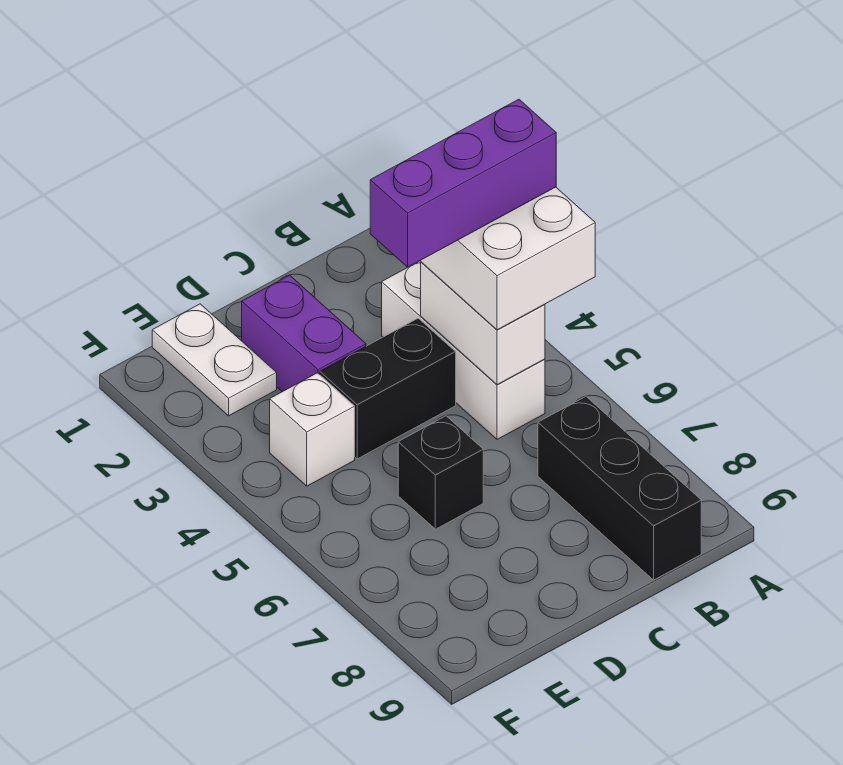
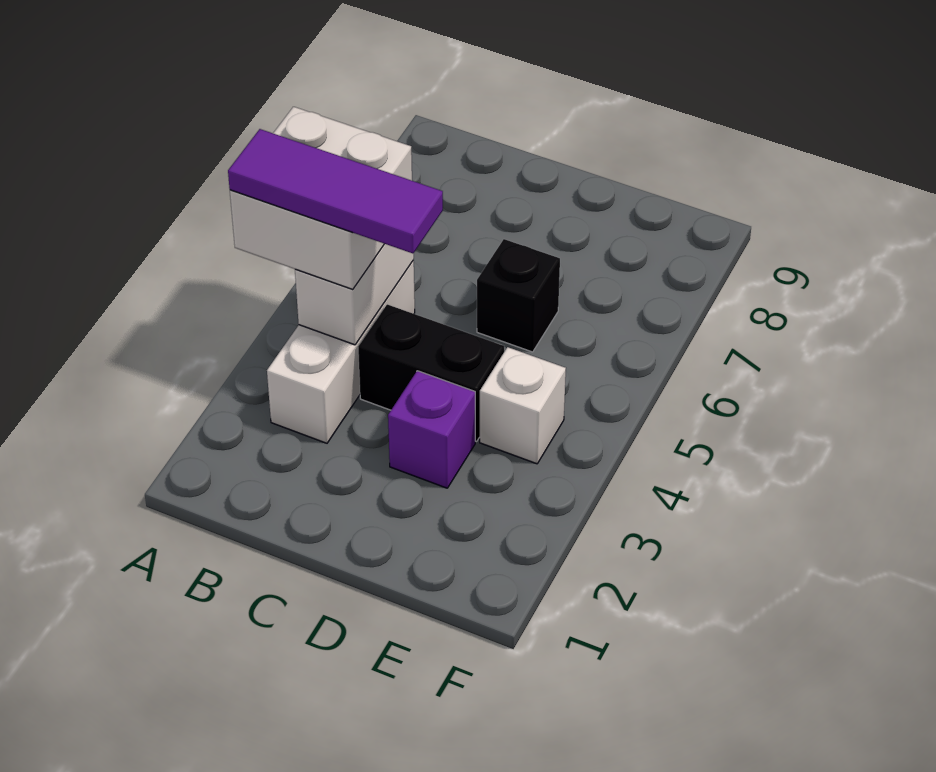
purple 1x3 brick [370,99,556,267] -> purple 1x3 tile [228,129,443,253]
black 1x3 brick [538,396,701,580] -> none
purple 1x2 brick [242,275,366,392] -> purple 1x1 brick [388,371,475,488]
white 1x2 plate [152,304,277,416] -> none

